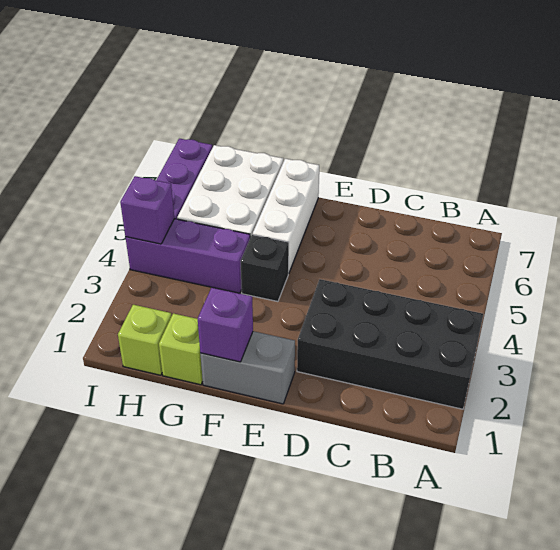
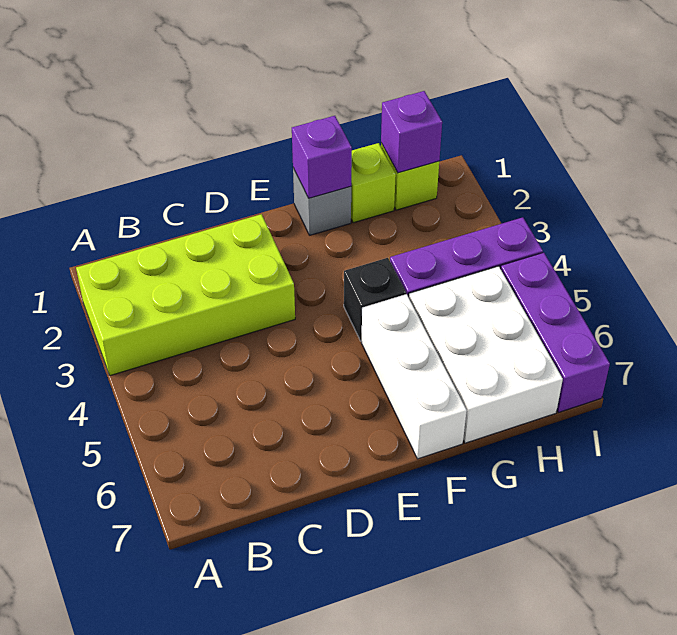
black 2x4 brick [297,279,483,409] -> lime 2x4 brick [76,214,295,376]
grey 1x2 brick [200,331,295,404] -> grey 1x1 brick [293,168,351,235]
purple 1x1 brick [120,176,174,244] -> purple 1x1 brick moved to [381,91,442,173]

